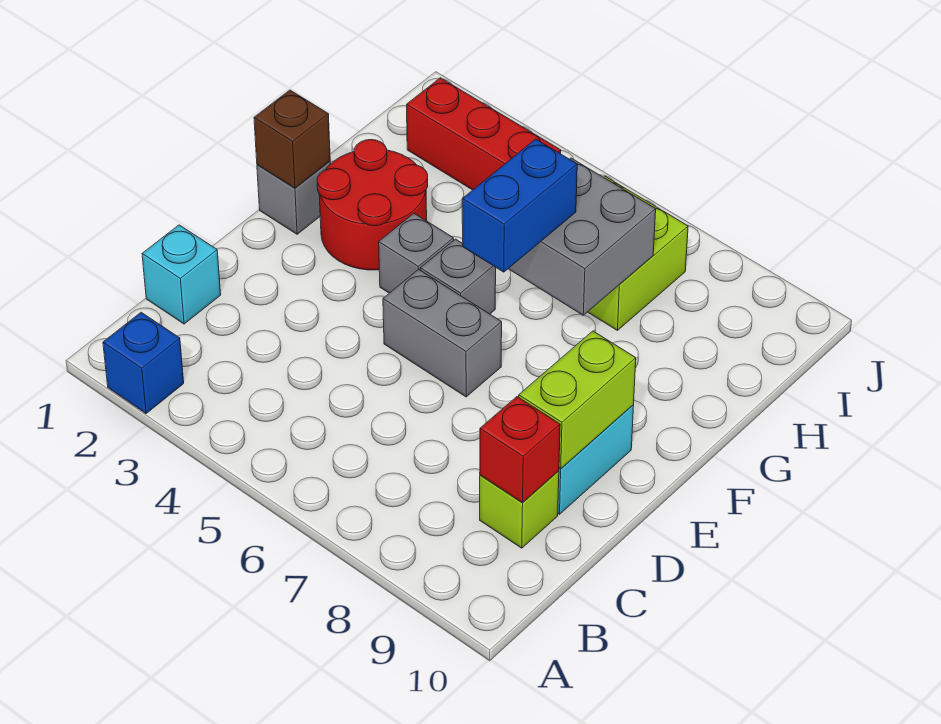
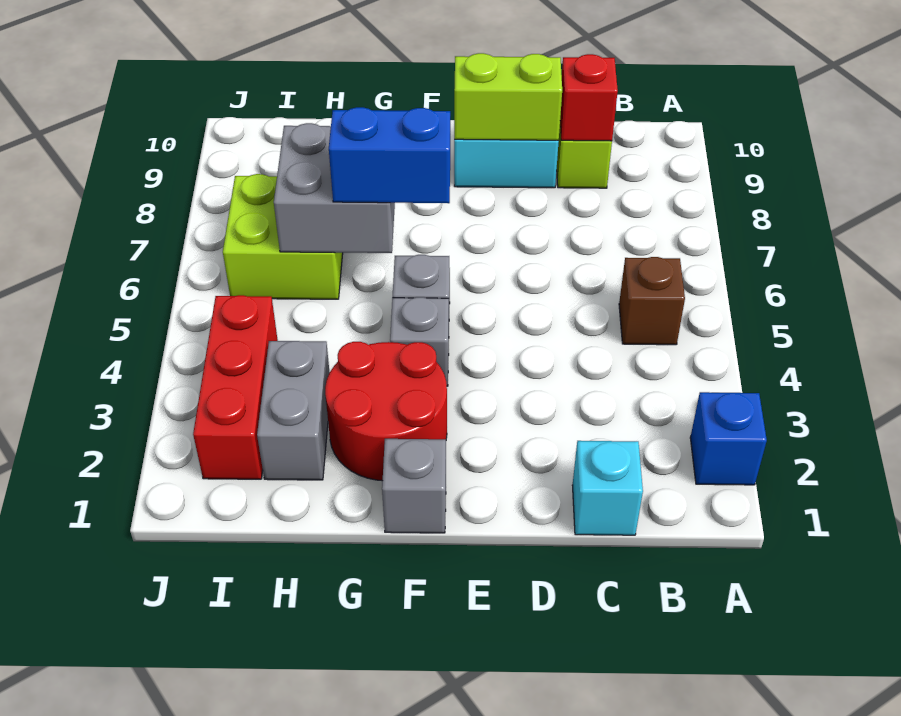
grey 1x2 brick [383,269,502,397] -> grey 1x2 brick moved to [257,341,330,480]
brown 1x1 brick [254,90,330,188] -> brown 1x1 brick moved to [619,257,685,345]

